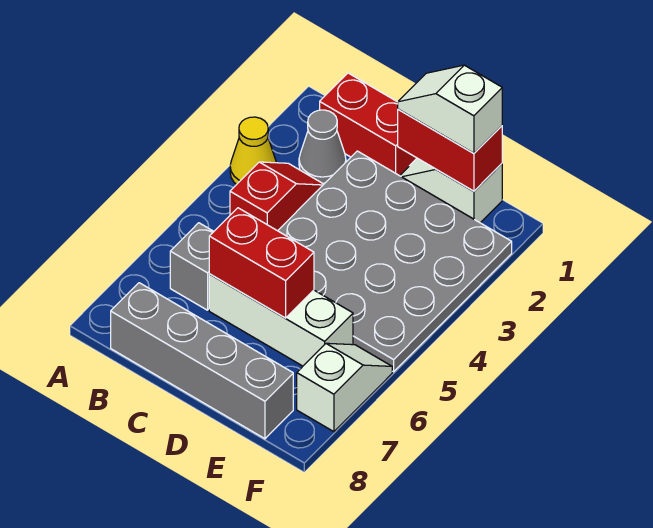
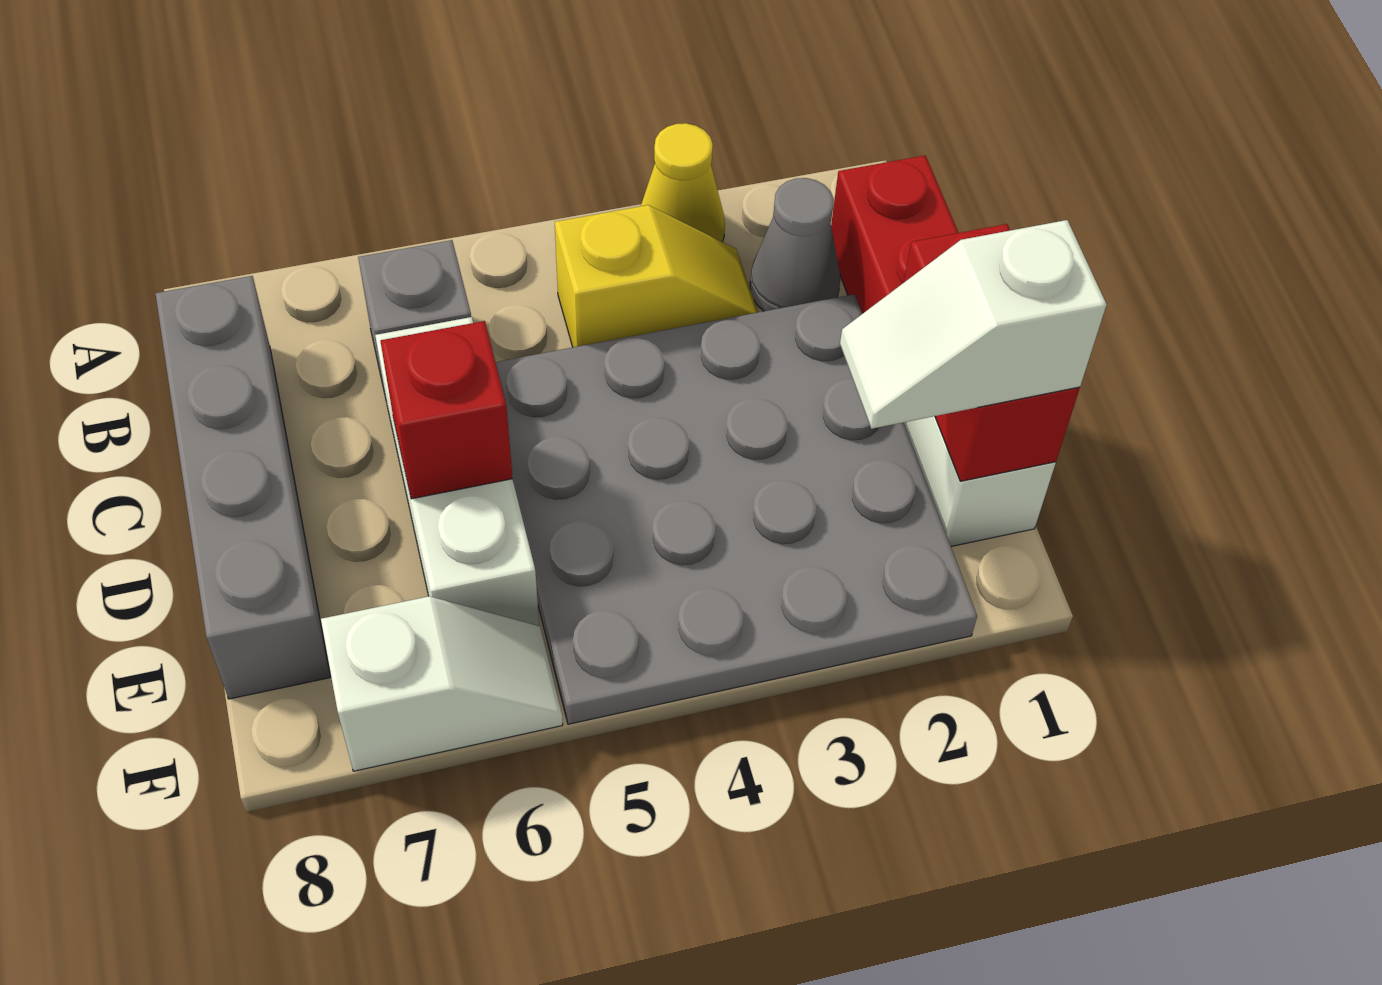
red 1x2 slope [230,162,324,231] -> yellow 1x2 slope [555,205,758,347]
red 1x2 brick [209,208,314,318] -> red 1x1 brick [380,321,513,499]
white 1x2 slope [398,65,502,153] -> white 1x2 slope turned to [840,220,1107,429]

